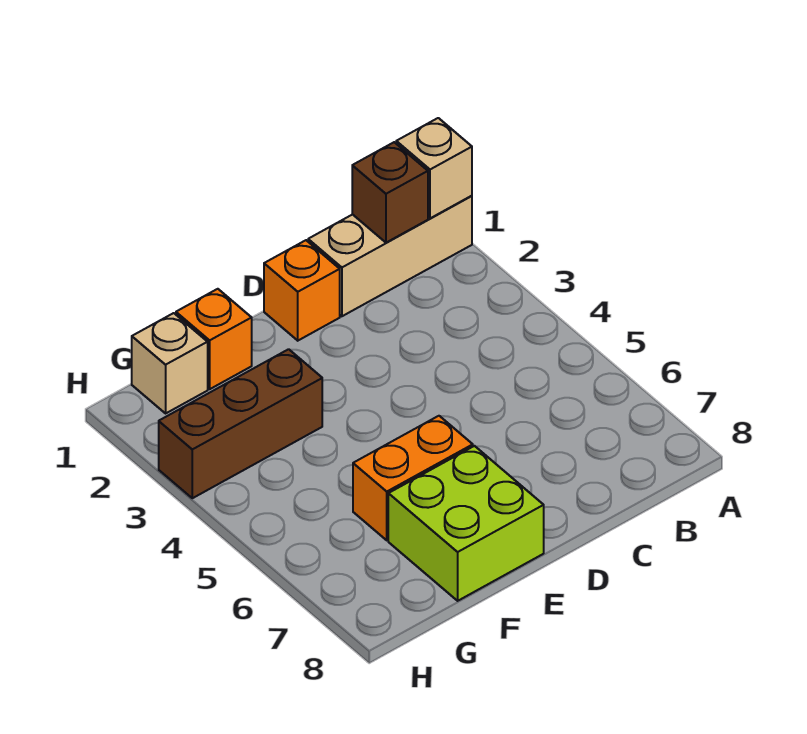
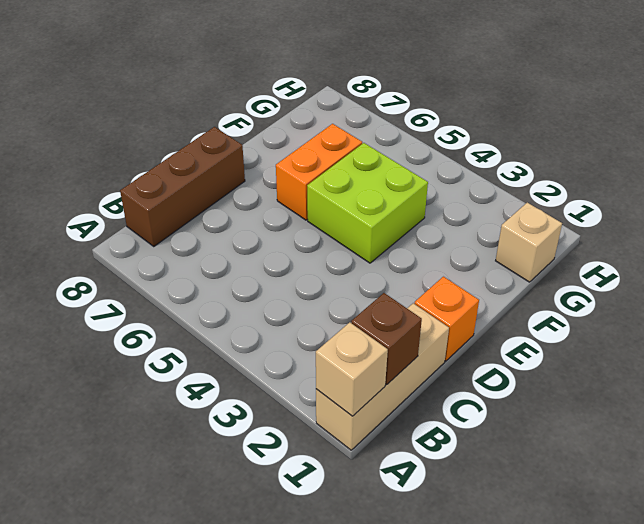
lime 2x2 brick [388,446,544,601] -> lime 2x2 brick moved to [307,143,428,263]
orange 1x1 brick [176,289,252,389] -> none
brown 1x3 brick [159,349,322,498] -> brown 1x3 brick moved to [120,127,245,246]

